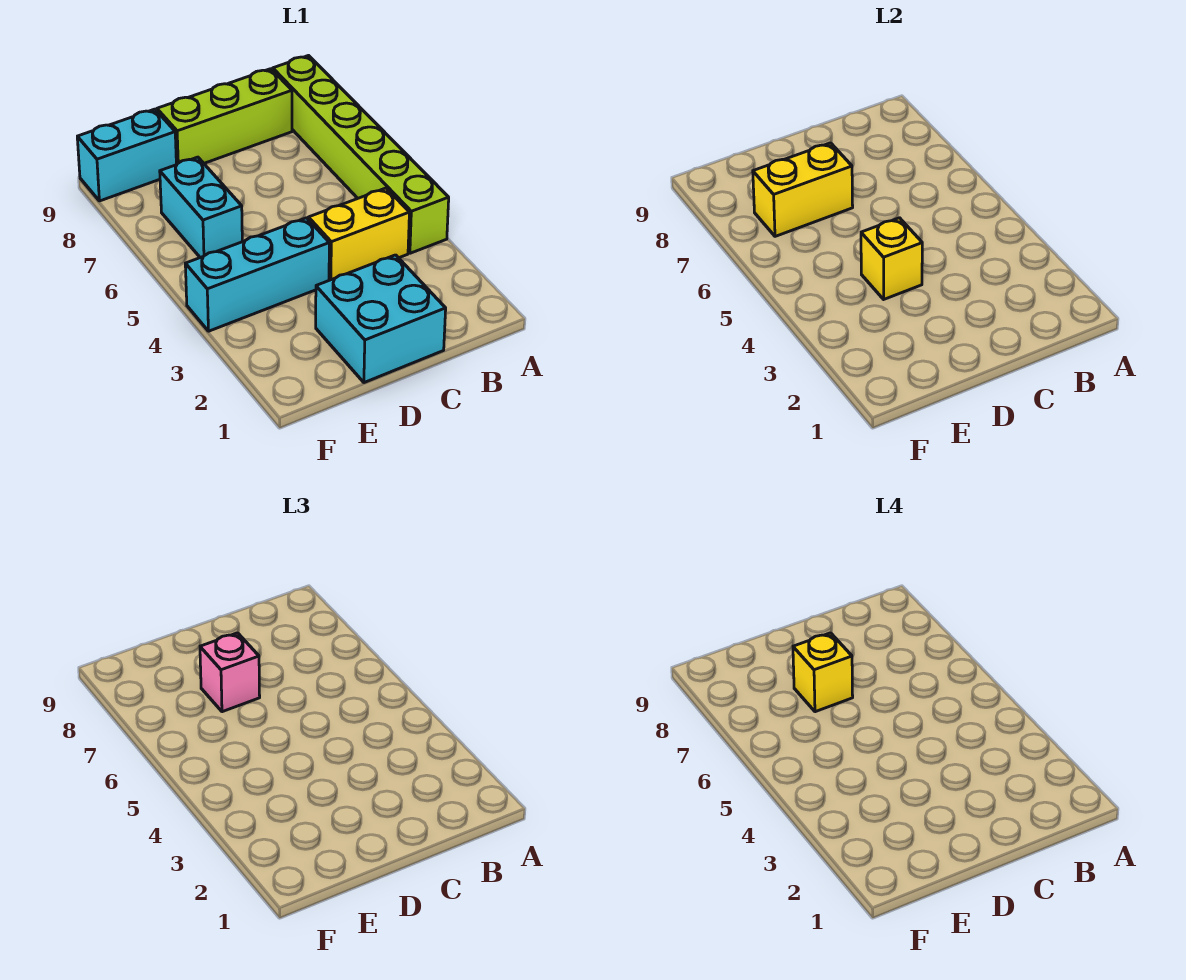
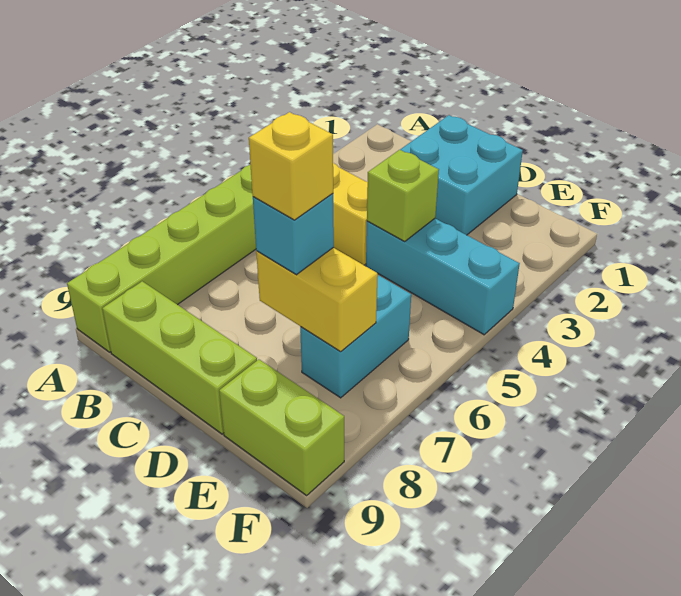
yellow 1x1 brick [861,218,922,299] -> lime 1x1 brick [367,150,439,241]
pink 1x1 brick [200,633,260,712] -> cyan 1x1 brick [253,194,334,275]
cyan 1x2 brick [77,109,176,201] -> lime 1x2 brick [219,359,344,495]

